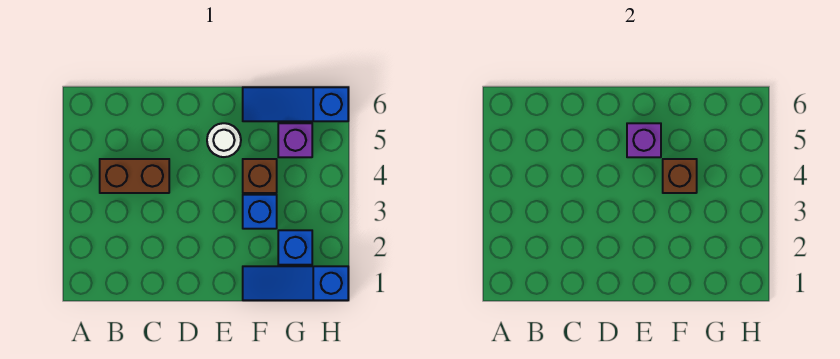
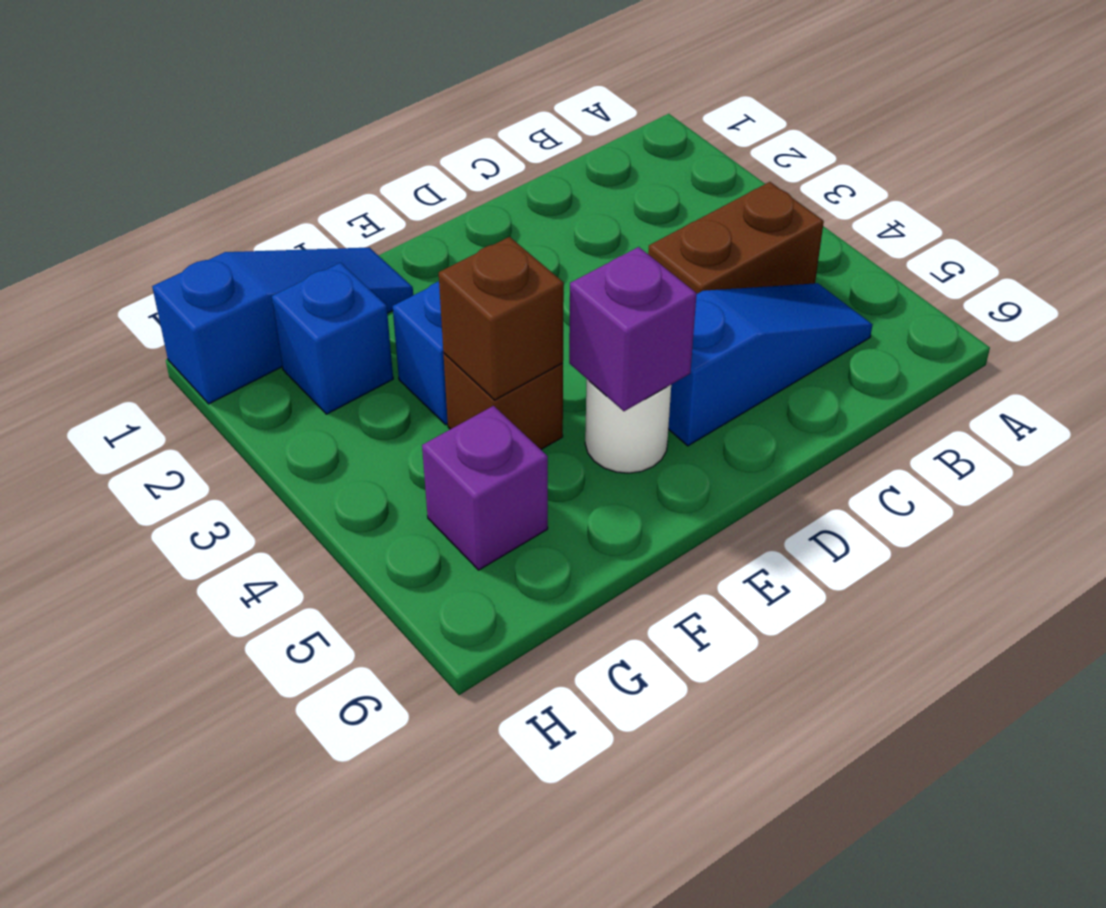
blue 1x3 slope [243,87,348,121] -> blue 1x3 slope moved to [668,283,873,446]

